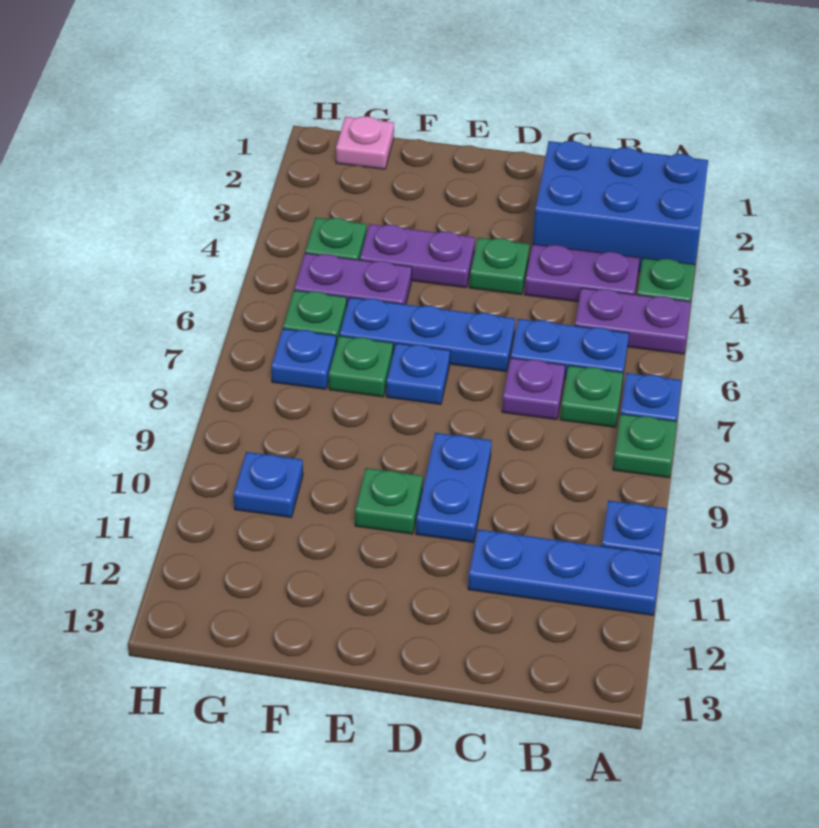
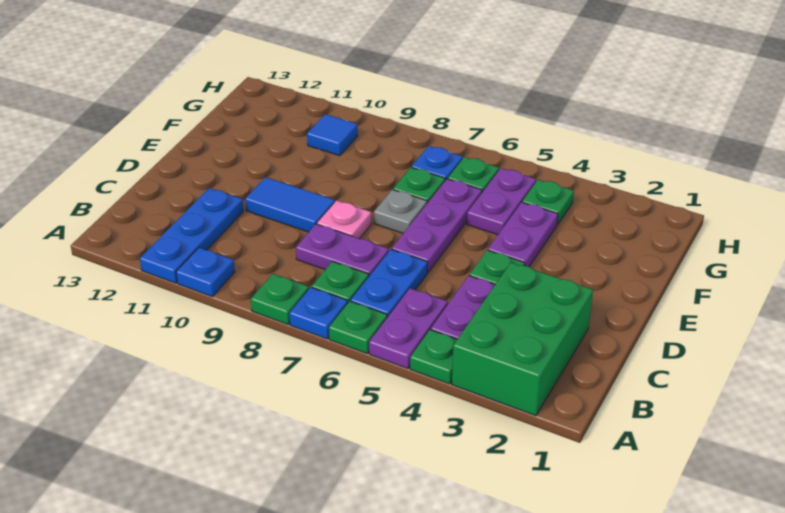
blue 2x3 brick [533,141,708,272] -> green 2x3 brick [452,263,593,416]
purple 1x1 plate [502,358,565,420] -> purple 1x2 plate [296,224,389,276]
blue 1x3 plate [340,297,515,372] -> purple 1x3 plate [392,179,482,273]
blue 1x2 plate [416,433,492,543] -> blue 1x2 tile [245,177,335,232]
blue 1x1 plate [386,343,450,405] -> grey 1x1 plate [374,190,427,233]
green 1x1 plate [355,468,423,534] -> green 1x1 plate moved to [329,301,387,354]
pink 1x1 plate [336,116,394,169] -> pink 1x1 plate moved to [317,200,371,239]
blue 1x1 plate [234,452,303,517] -> blue 1x1 tile [307,114,358,156]

